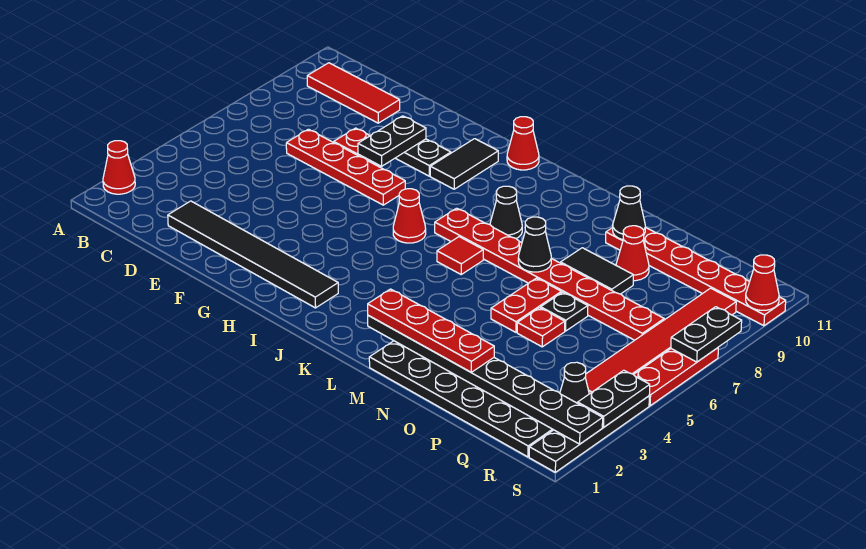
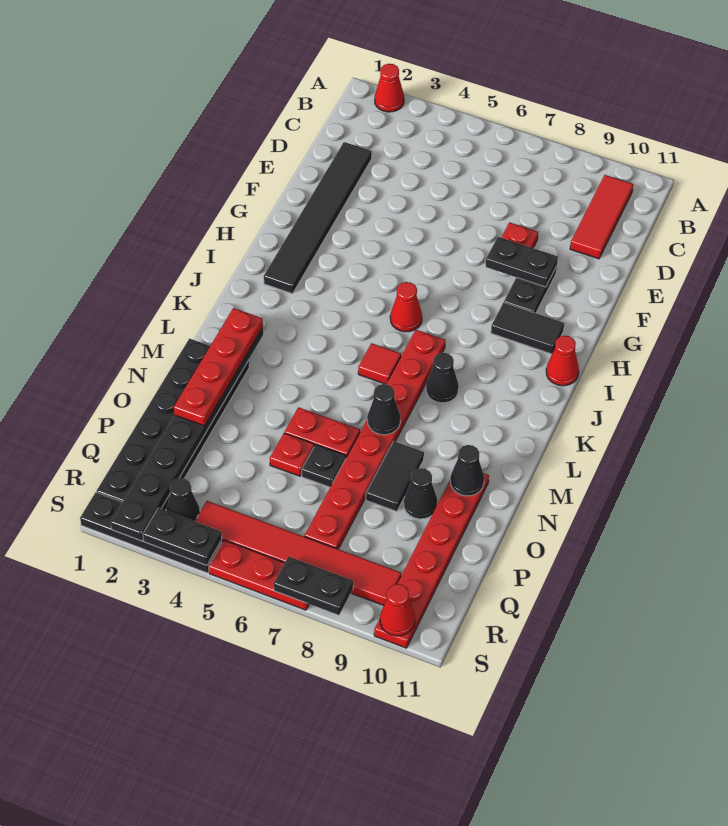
red 1x4 plate [286,129,405,205] -> none
red 1x1 cone [616,226,649,281] -> black 1x1 cone [404,468,437,519]

